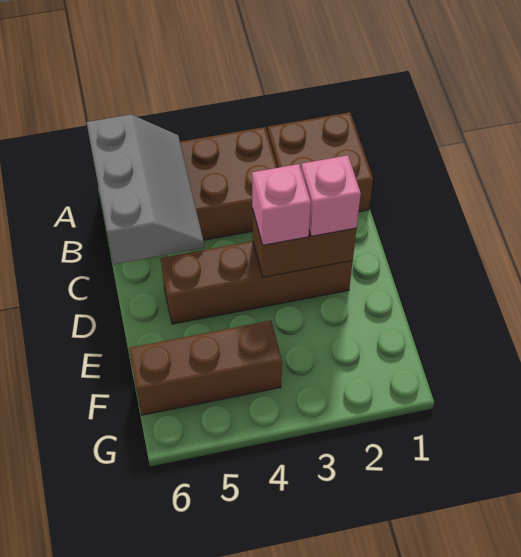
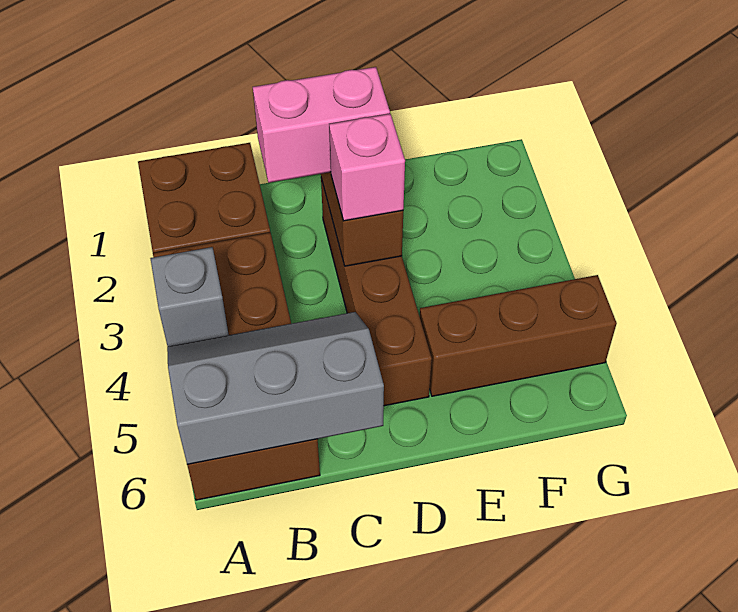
none -> grey 1x1 brick [150,247,229,346]
pink 1x1 brick [301,155,361,236] -> pink 1x2 brick [253,67,390,183]
brown 1x3 brick [129,321,282,415] -> brown 1x3 brick turned to [420,275,617,396]

